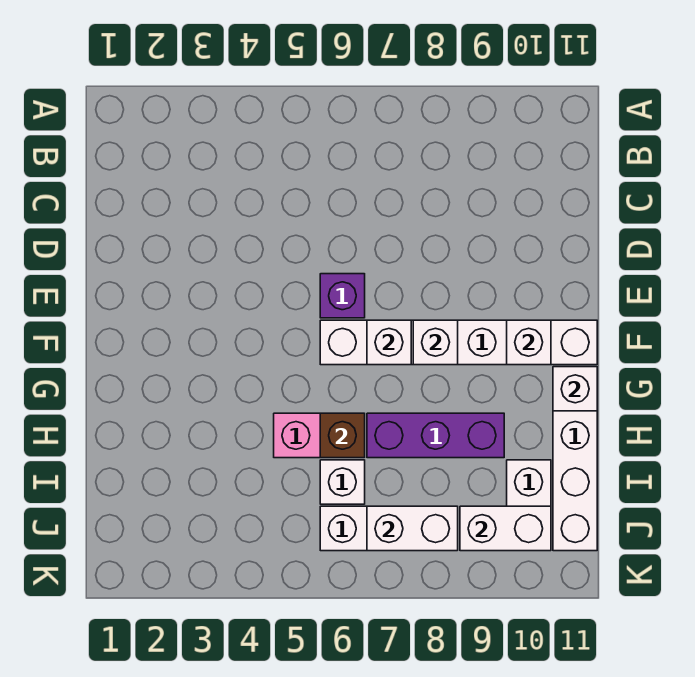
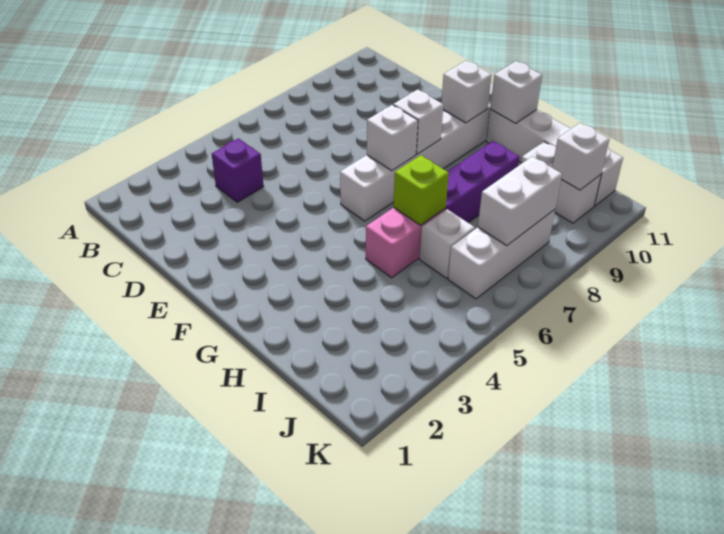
purple 1x1 brick [320,274,365,318] -> purple 1x1 brick moved to [212,138,264,202]
brown 1x1 brick [320,413,365,458] -> lime 1x1 brick [394,155,449,225]
white 1x2 brick [460,506,551,551] -> white 1x1 brick [552,123,609,190]

